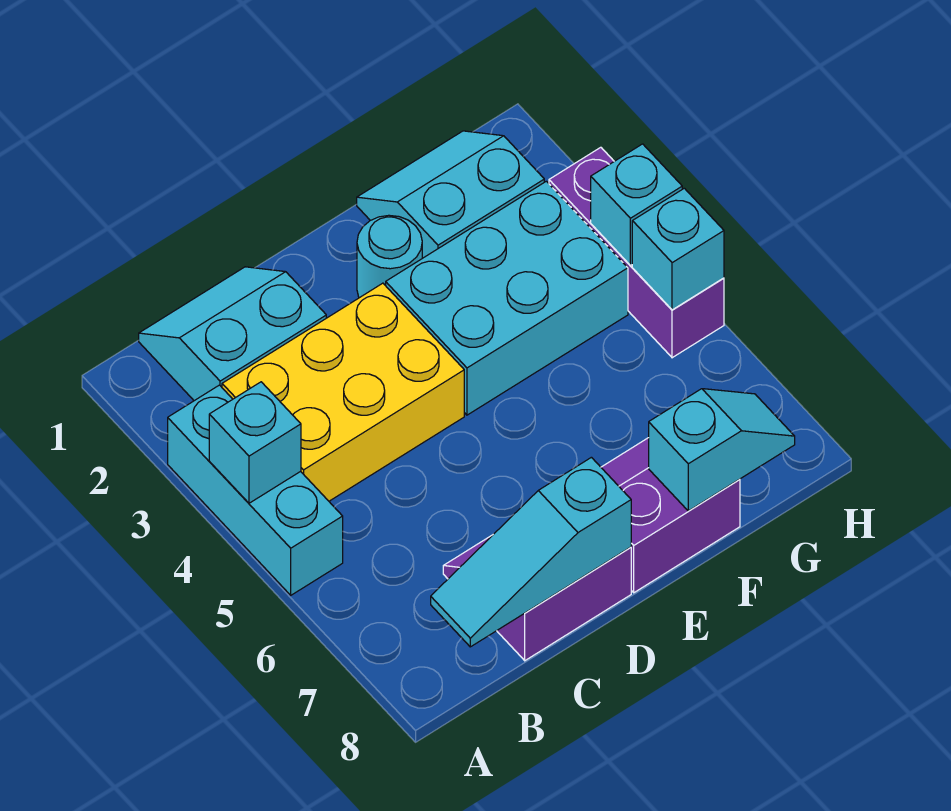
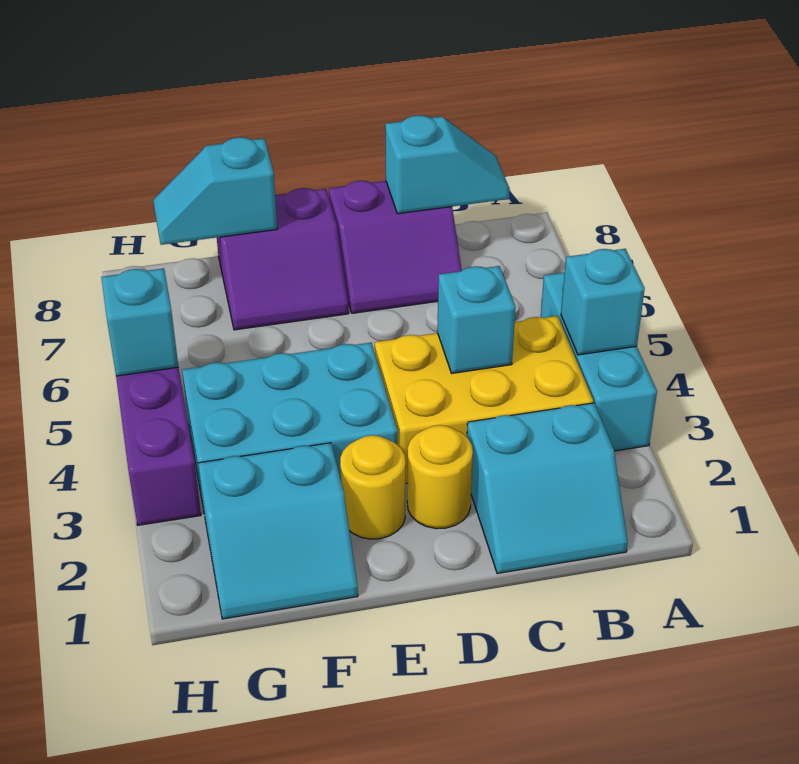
cyan 1x3 slope [431,457,631,647] -> cyan 1x2 slope [385,115,510,214]
none -> yellow 1x1 round brick [407,425,473,529]
cyan 1x1 round brick [357,215,422,298] -> yellow 1x1 round brick [340,435,406,539]
cyan 1x1 brick [591,144,682,265] -> cyan 1x1 brick moved to [437,266,516,373]

